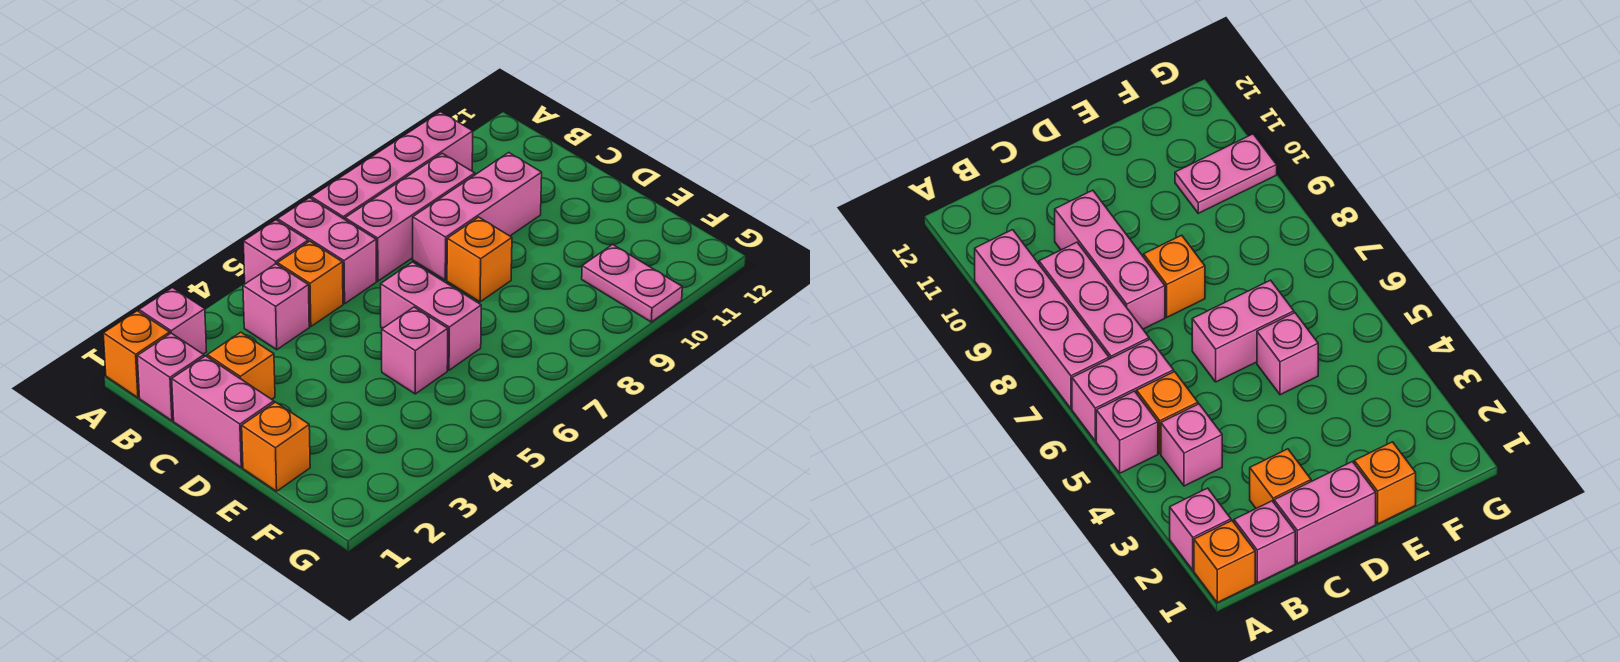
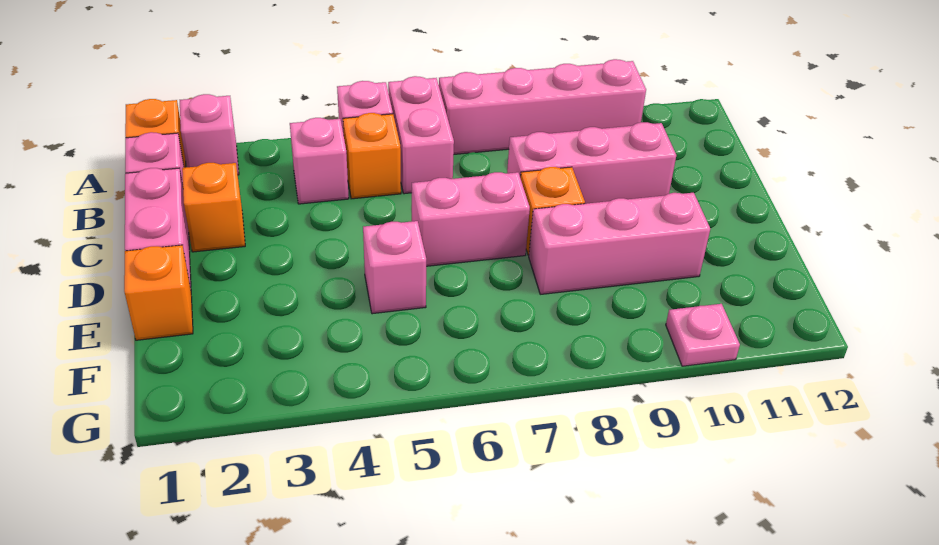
pink 1x3 brick [345,153,475,281] -> pink 1x3 brick moved to [529,193,710,294]
pink 1x2 brick [381,262,481,370] -> pink 1x2 brick turned to [412,172,530,266]
pink 1x2 plate [582,245,682,322] -> pink 1x1 plate [666,304,740,366]

